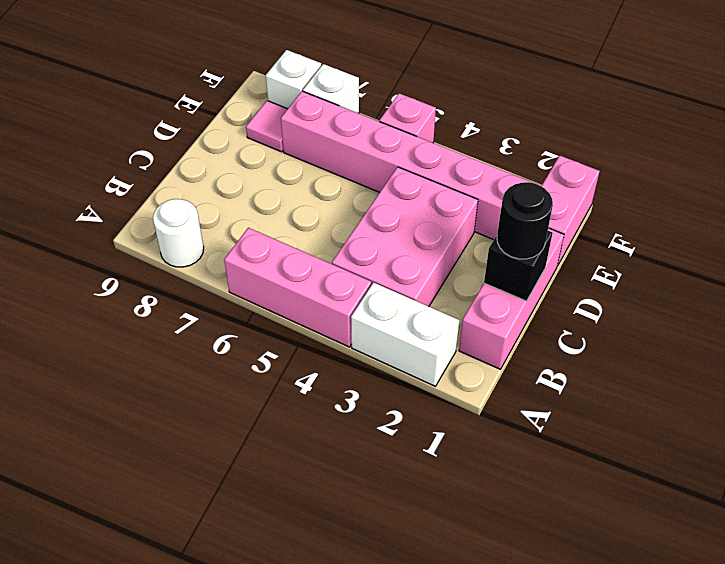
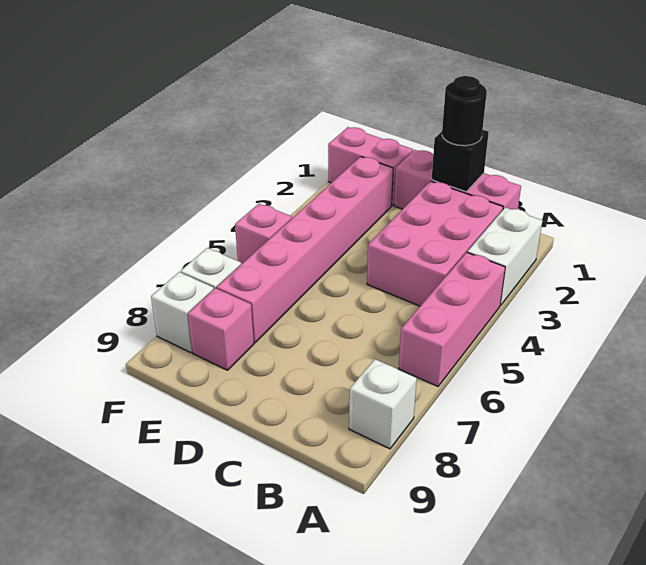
white 1x1 round brick [153,199,204,267] -> white 1x1 brick [349,359,417,449]
pink 2x3 brick [332,167,478,306] -> pink 2x3 brick turned to [367,181,503,306]
pink 1x1 tile [246,101,287,152] -> pink 1x1 brick [188,288,254,370]

